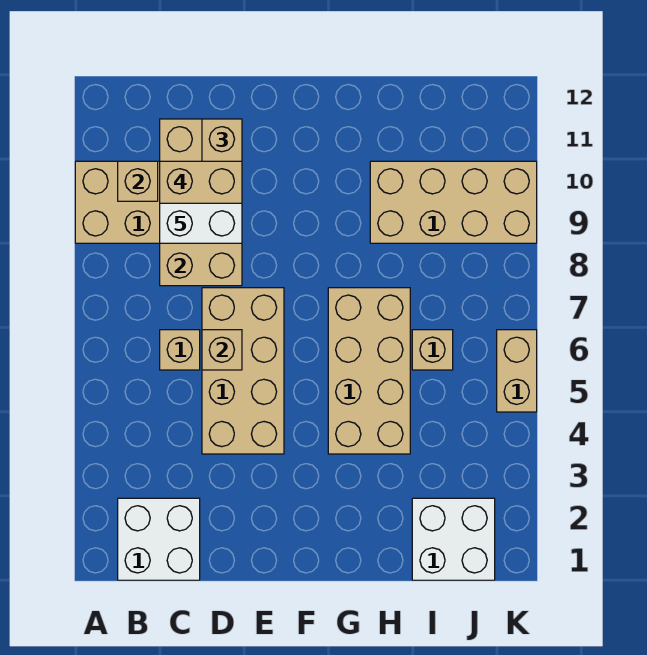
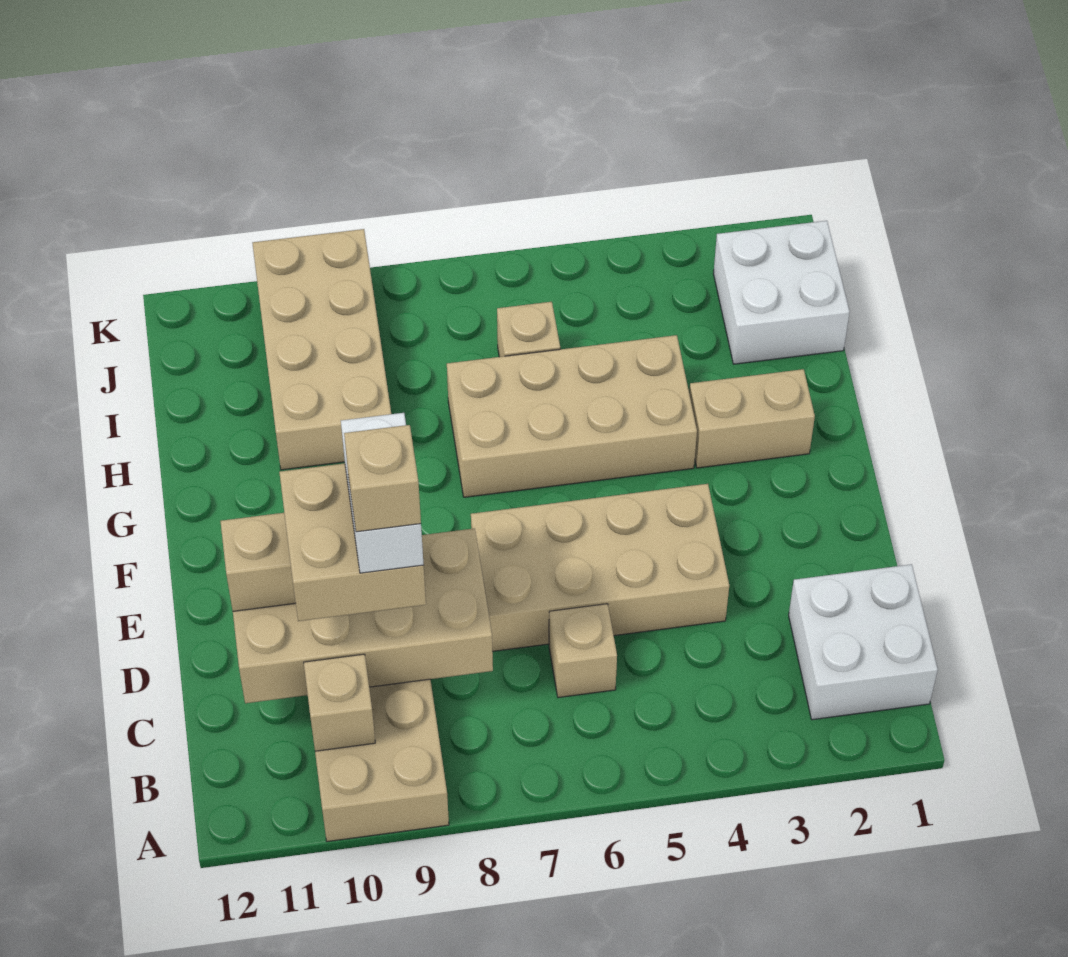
tan 1x1 brick [202,330,242,370] -> tan 1x1 brick moved to [344,425,421,532]
tan 1x2 brick [497,330,537,412] -> tan 1x2 brick moved to [689,369,815,468]

